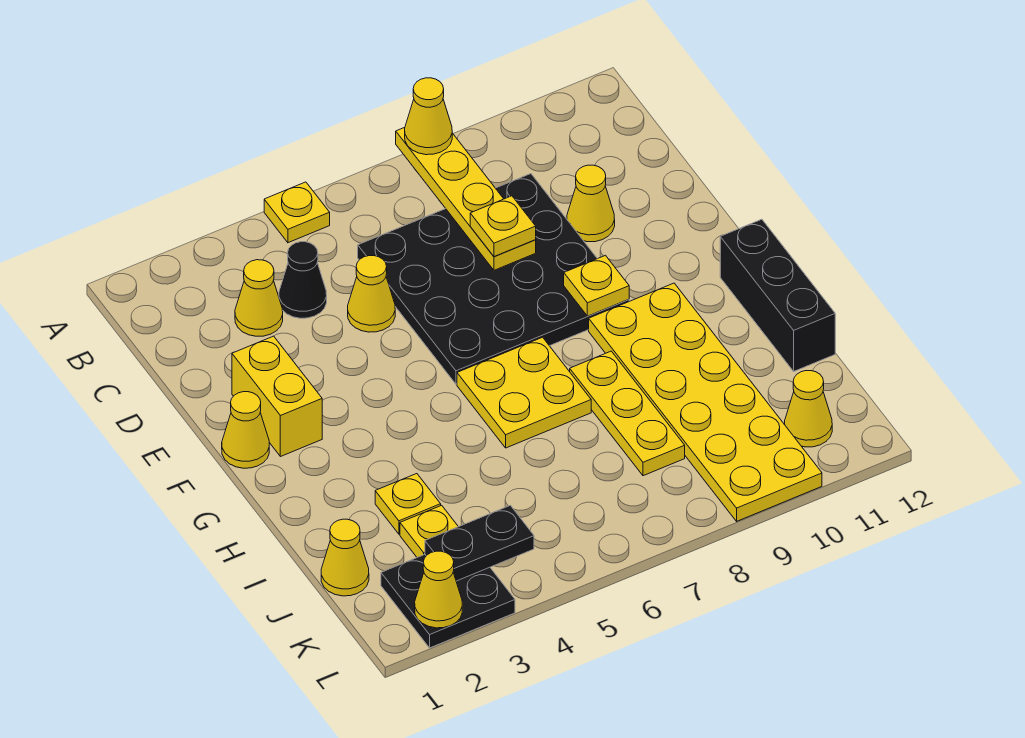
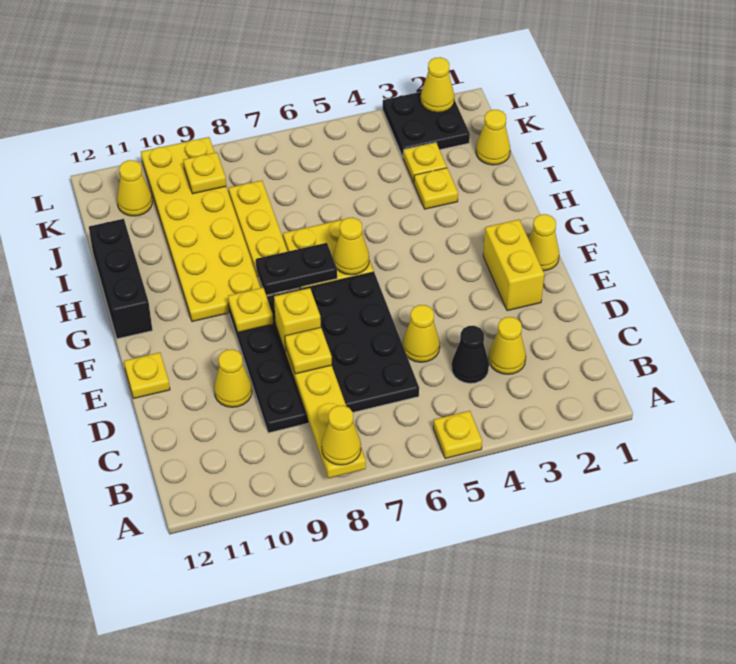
none -> yellow 1x1 brick [274,288,321,353]
none -> yellow 1x1 plate [124,352,170,398]
none -> yellow 1x1 cone [333,218,369,275]
black 1x2 plate [425,505,534,581] -> black 1x2 plate moved to [256,243,337,295]
none -> yellow 1x1 plate [183,152,226,194]

